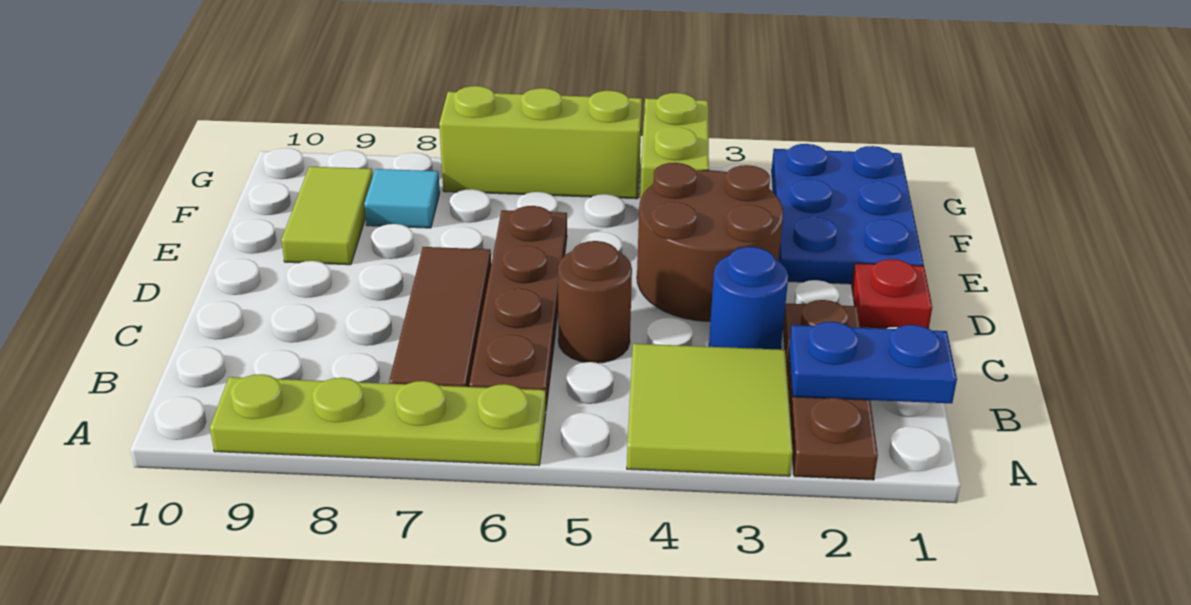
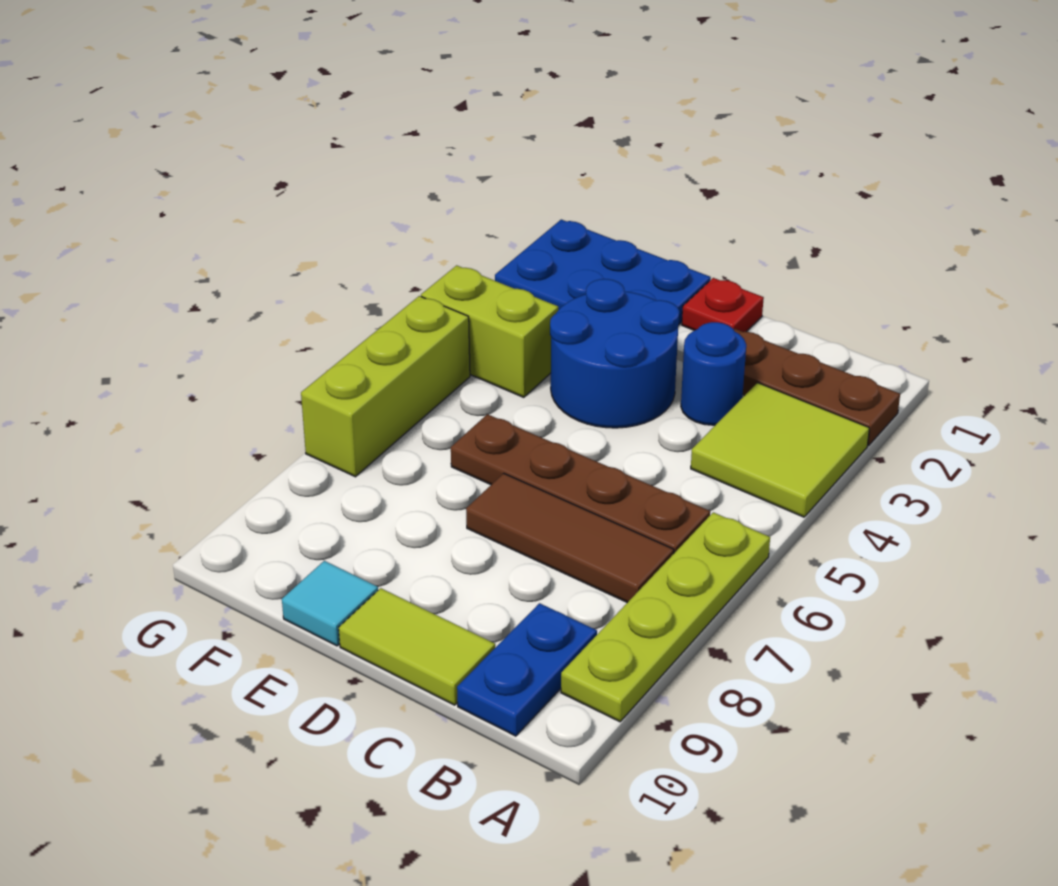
blue 1x2 plate [789,322,957,403] -> blue 1x2 plate moved to [457,603,597,736]
brown 1x1 round brick [558,241,632,363] -> none
brown 2x2 round brick [637,163,783,321] -> blue 2x2 round brick [550,279,679,428]
lime 1x2 tile [281,167,373,265] -> lime 1x2 tile moved to [339,588,495,705]
cyan 1x1 tile [364,169,440,228] -> cyan 1x1 tile moved to [282,561,378,646]

